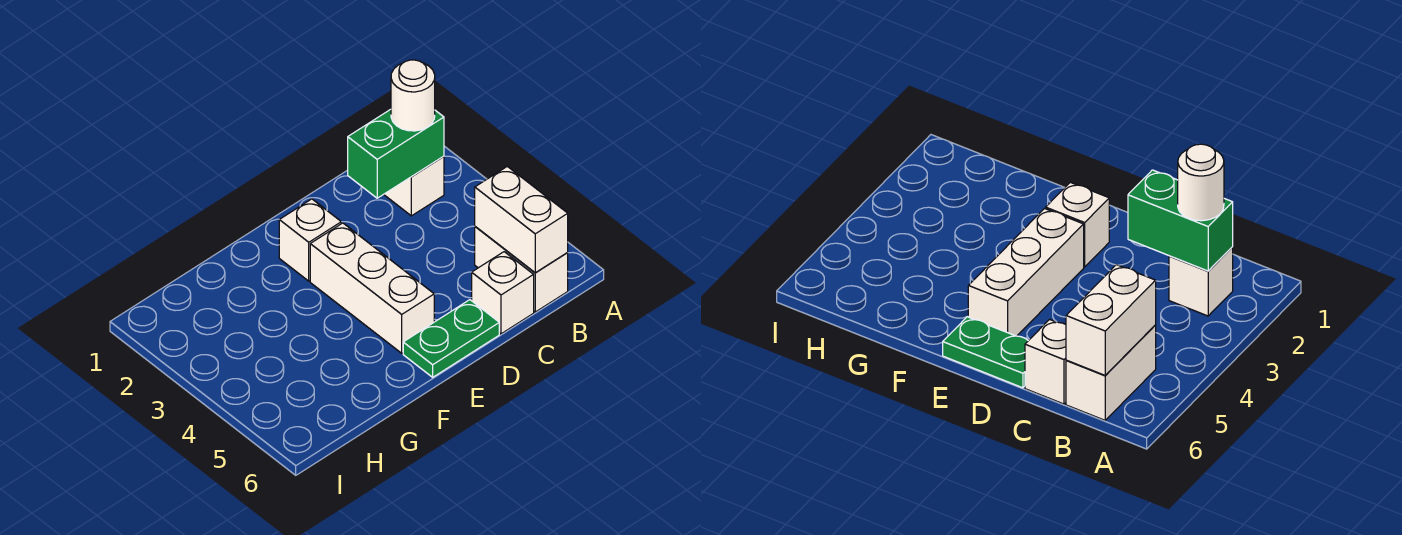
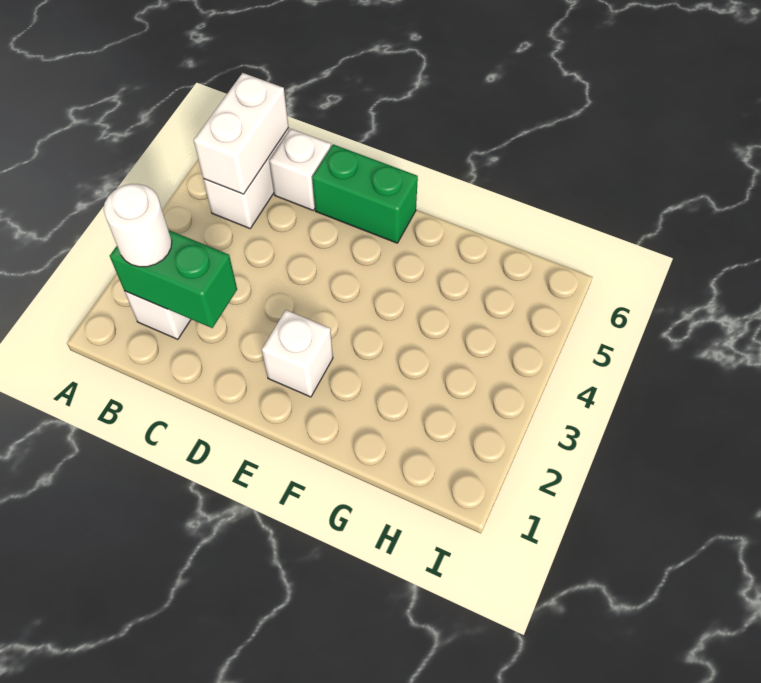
green 1x2 plate [403,300,499,377] -> green 1x2 brick [312,144,418,243]
white 1x3 brick [310,223,434,353] -> none

